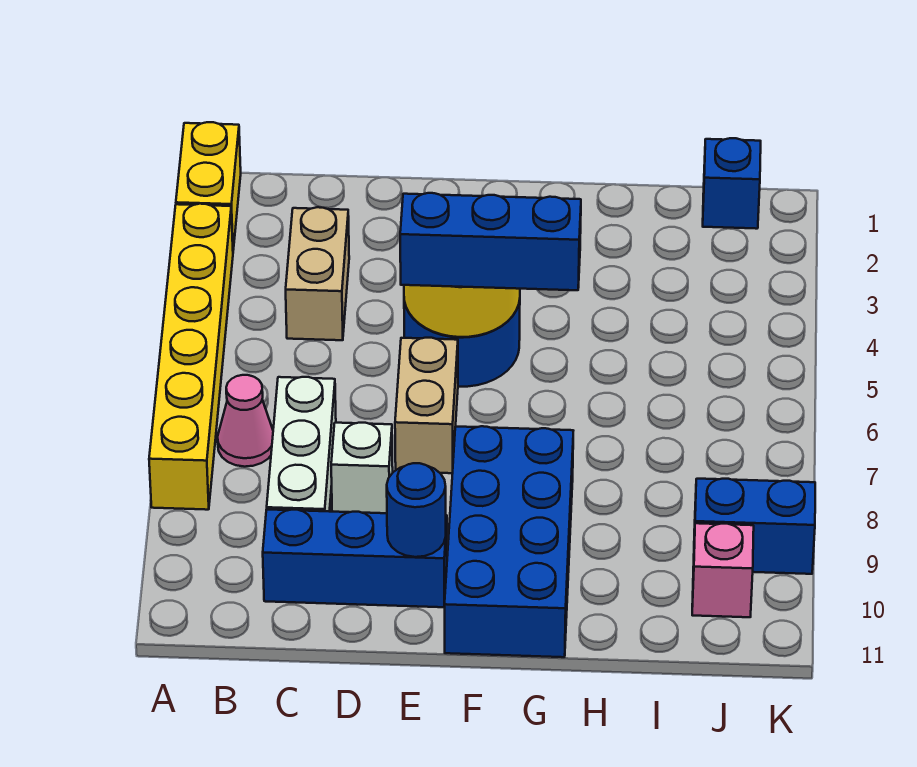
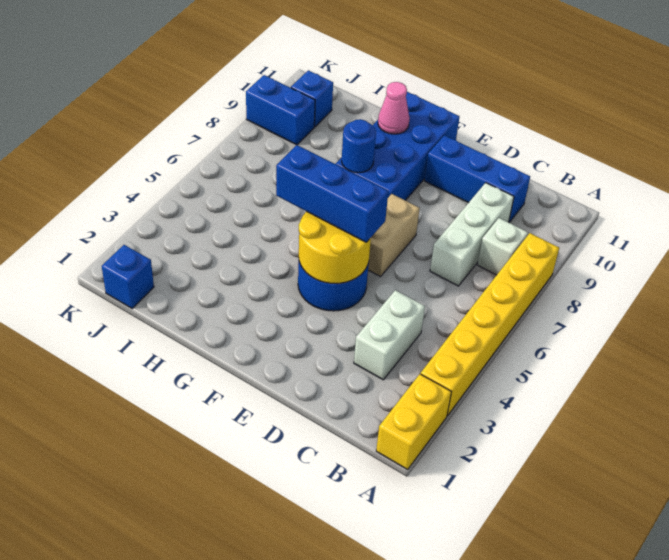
pink 1x1 cone [218,375,273,467] -> pink 1x1 cone moved to [378,82,410,134]
tan 1x2 brick [286,207,349,340] -> white 1x2 brick [354,290,425,380]
white 1x1 brick [331,423,393,513] -> white 1x1 brick moved to [477,218,528,275]
blue 1x1 round brick [387,463,446,557] -> blue 1x1 round brick moved to [342,119,376,173]
pink 1x1 brick [692,523,754,617] -> blue 1x1 brick [291,70,333,127]

